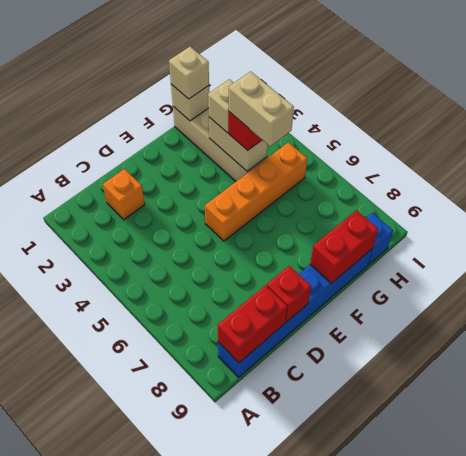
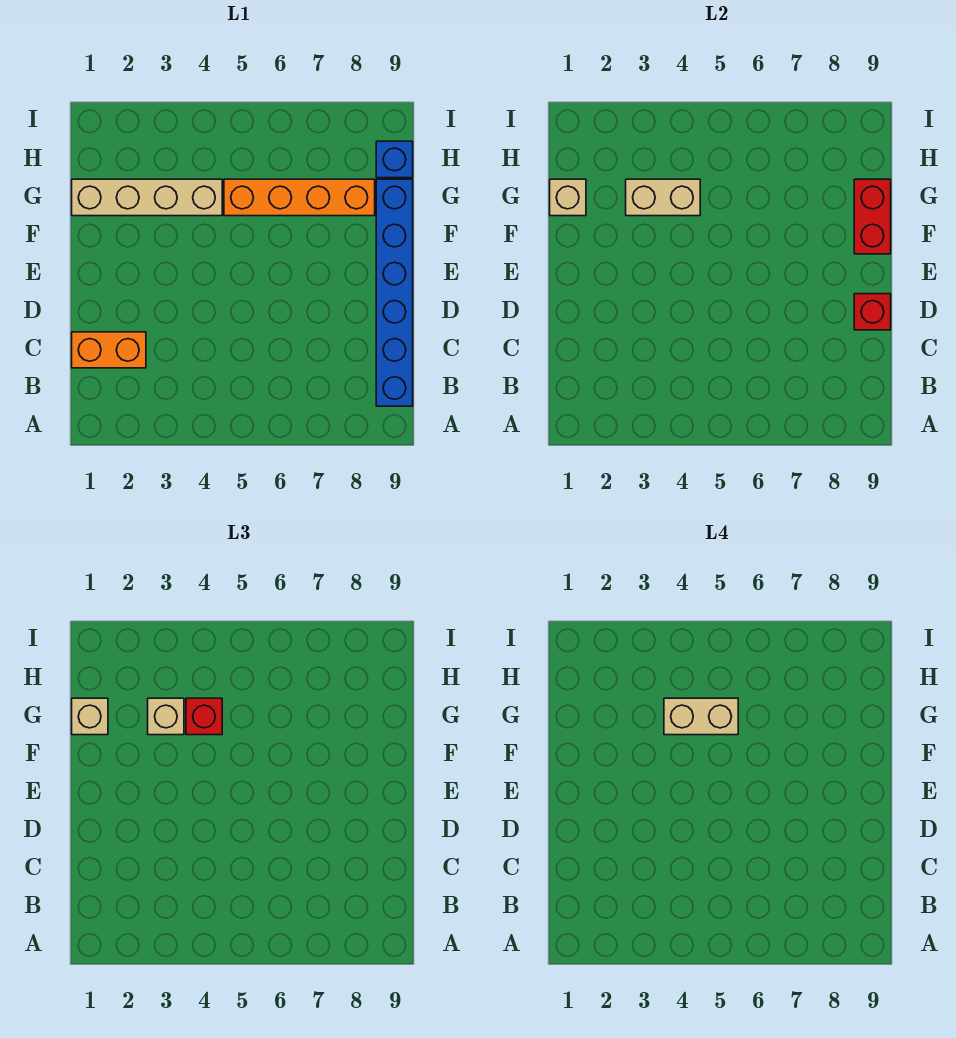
red 1x2 brick [218,285,288,363] -> none
orange 1x1 brick [103,169,145,220] -> orange 1x2 brick [72,332,146,368]
orange 1x4 brick [205,142,307,241] -> orange 1x4 brick turned to [224,179,375,216]

